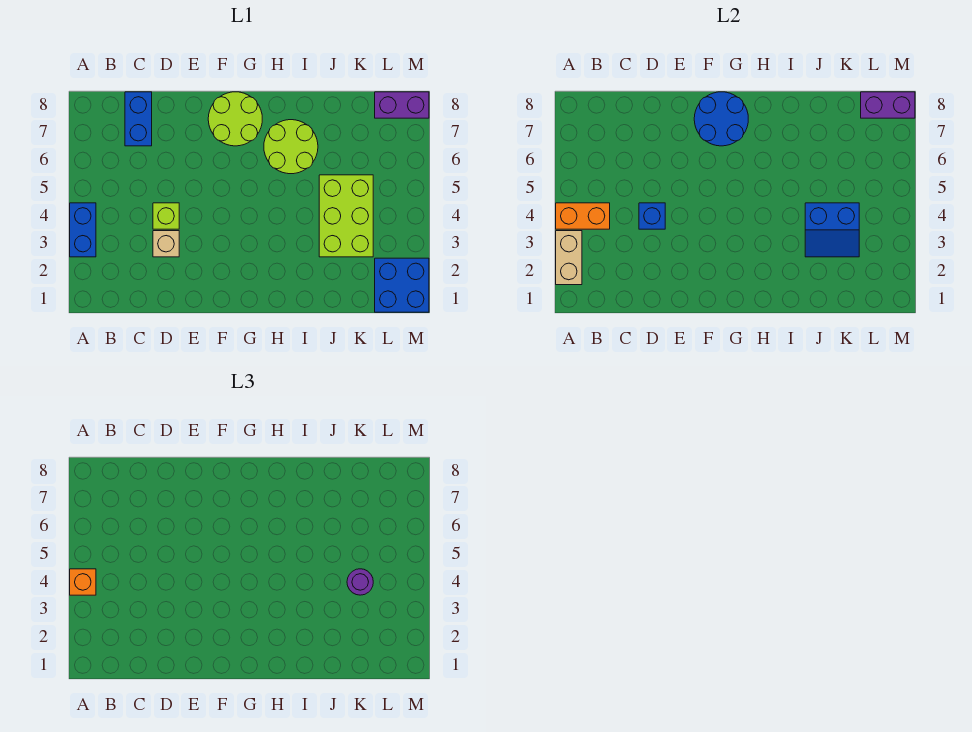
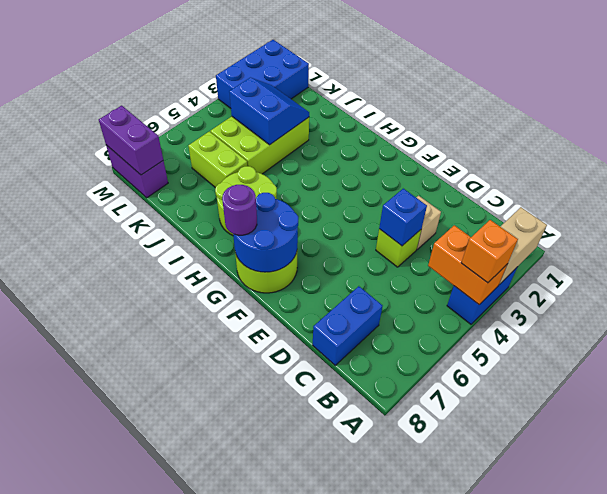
none -> lime 1x2 brick [188,131,247,187]
purple 1x1 round brick [347,569,373,595] -> purple 1x1 round brick moved to [222,185,257,235]
blue 2x2 brick [375,258,429,312] -> blue 2x3 brick [216,40,309,108]

